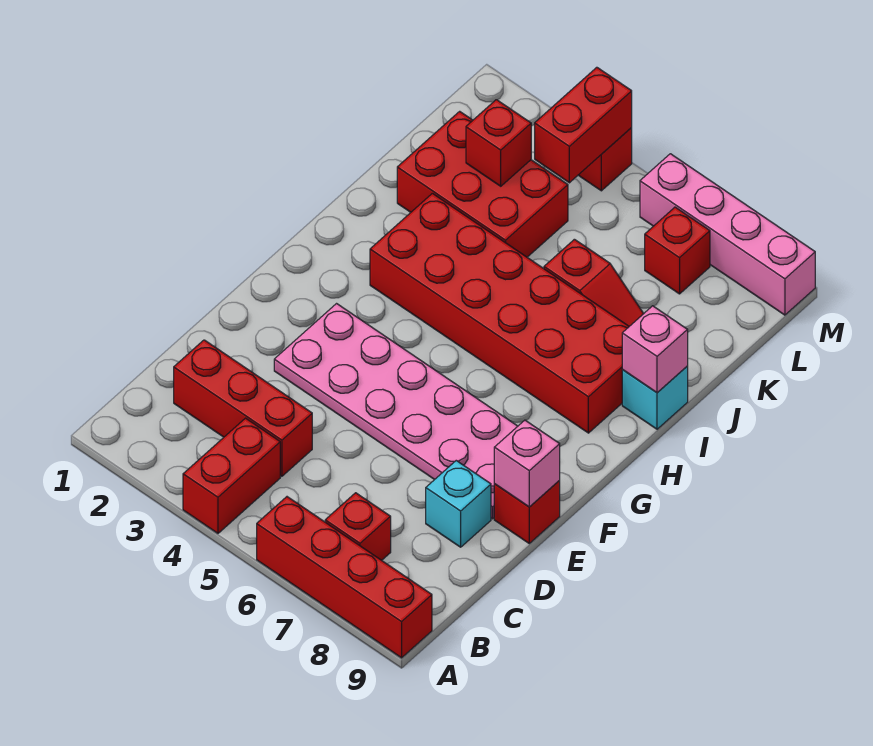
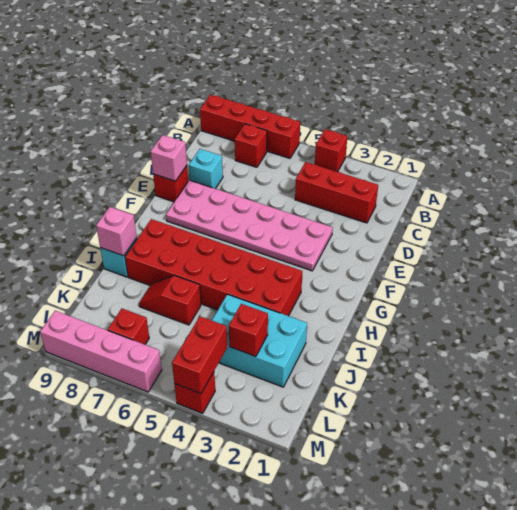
red 1x2 brick [183,418,280,533] -> red 1x1 brick [315,129,347,172]
red 2x3 brick [397,111,568,257] -> cyan 2x3 brick [212,294,307,387]

